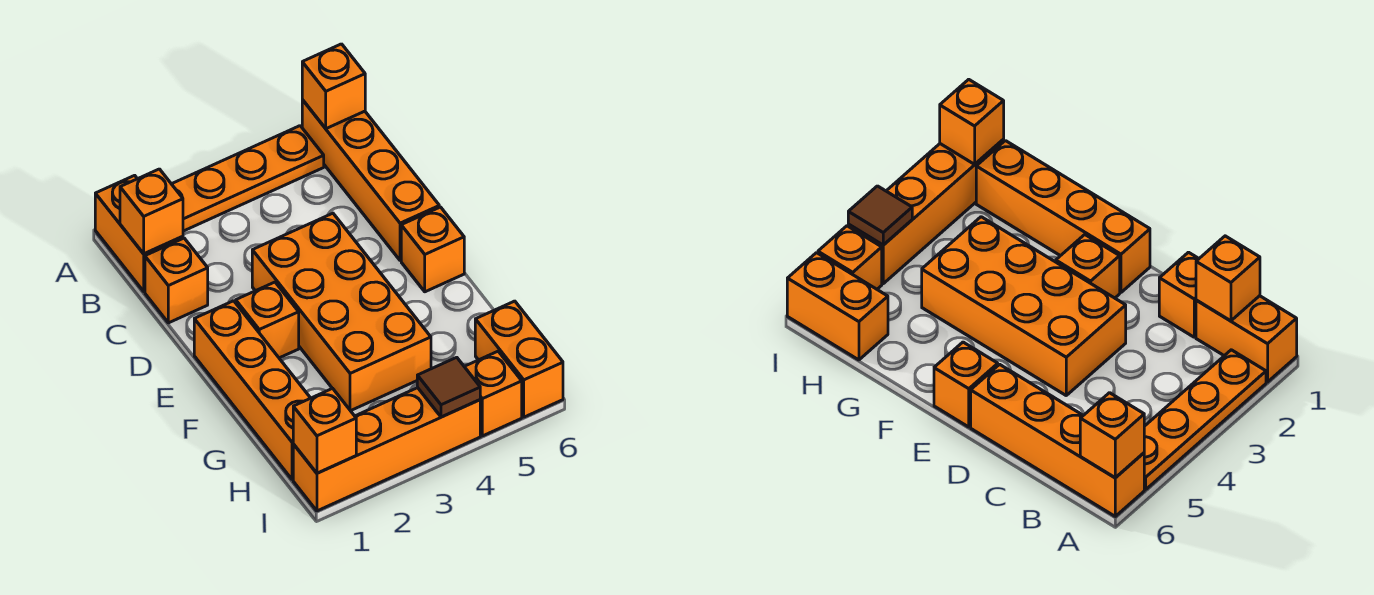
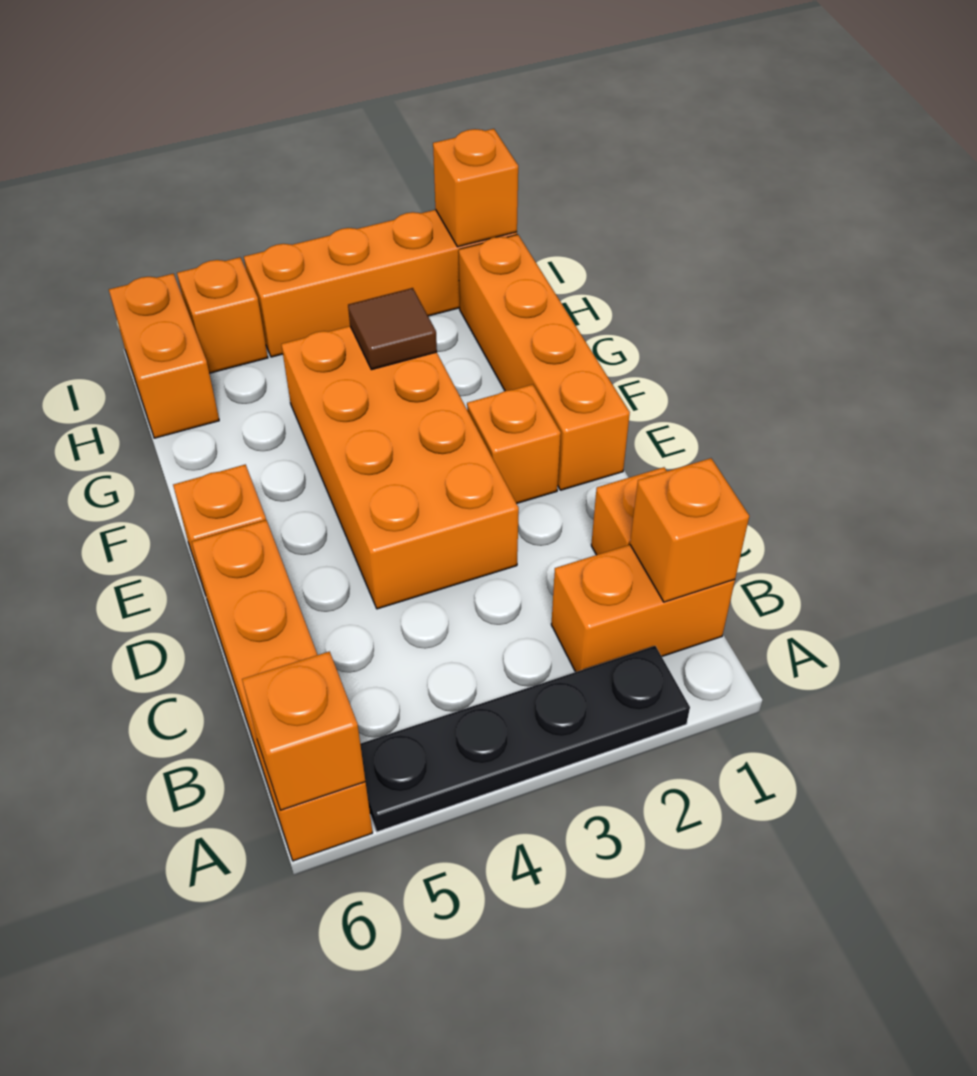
orange 1x2 brick [95,175,183,291] -> orange 1x2 brick turned to [551,545,735,672]
orange 1x4 plate [172,126,324,231] -> black 1x4 plate [360,646,690,832]
brown 1x1 tile [417,357,480,417] -> brown 1x1 tile moved to [348,288,437,370]

